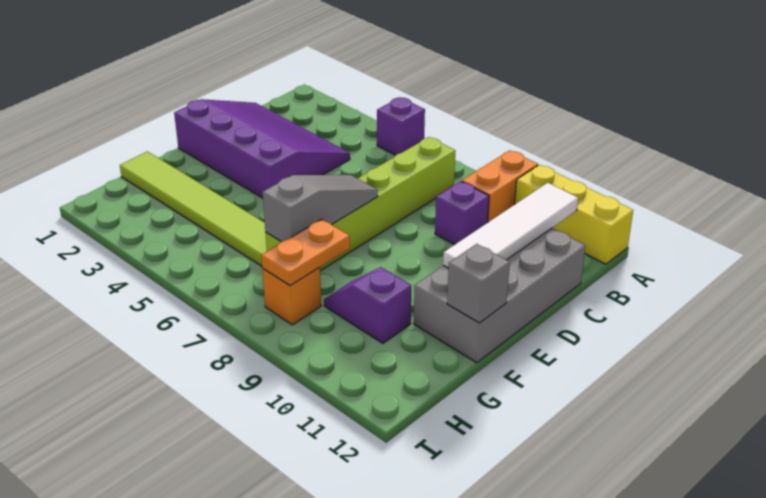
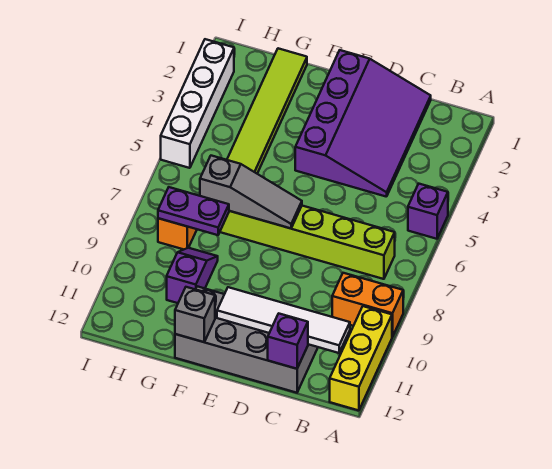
purple 1x1 brick [435,181,489,245] -> purple 1x1 brick moved to [268,314,308,369]
orange 1x2 plate [261,219,350,285] -> purple 1x2 plate [158,187,229,235]
none -> white 1x4 brick [161,39,234,168]

